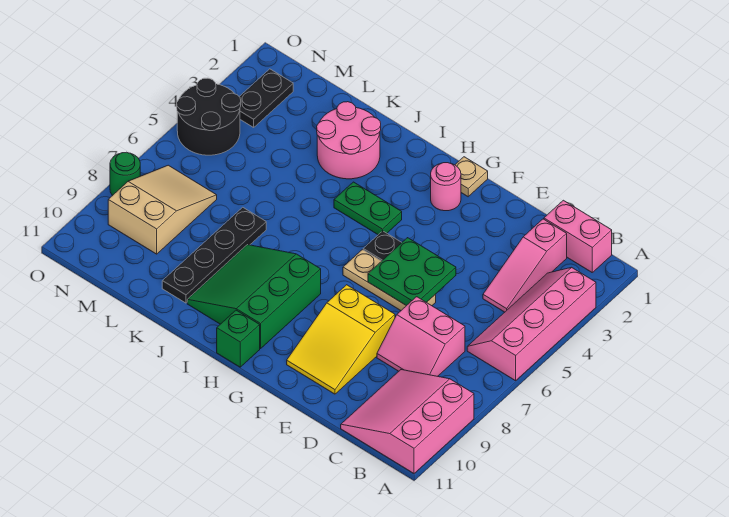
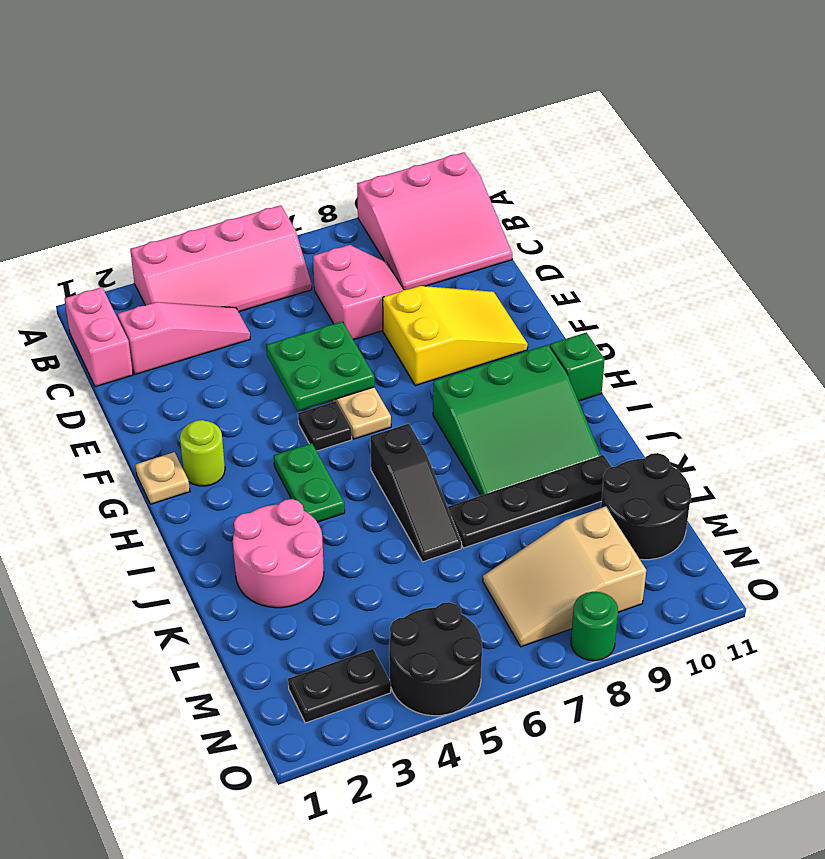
pink 1x1 round brick [431,163,461,211] -> lime 1x1 round brick [180,420,225,486]
none -> black 1x3 slope [370,424,462,562]
none -> black 2x2 round brick [601,453,692,560]

